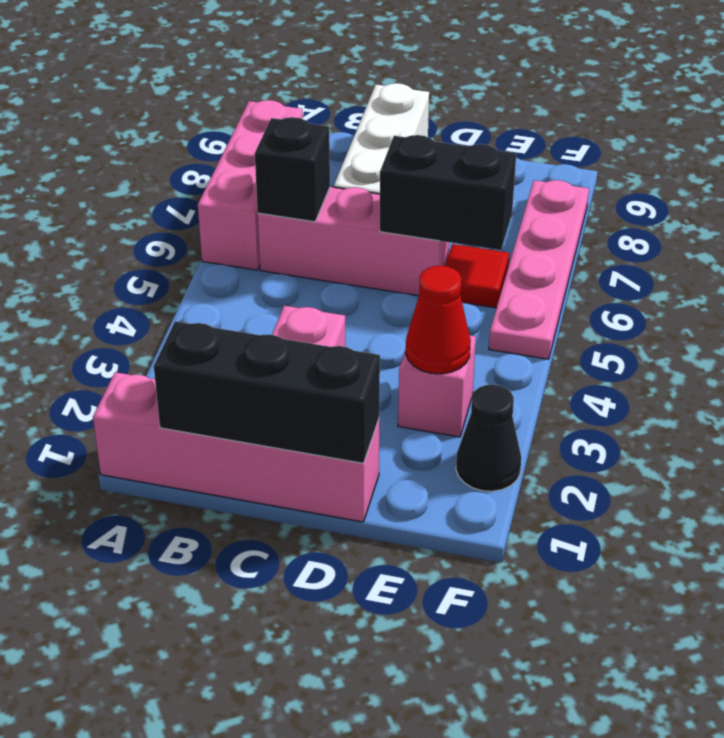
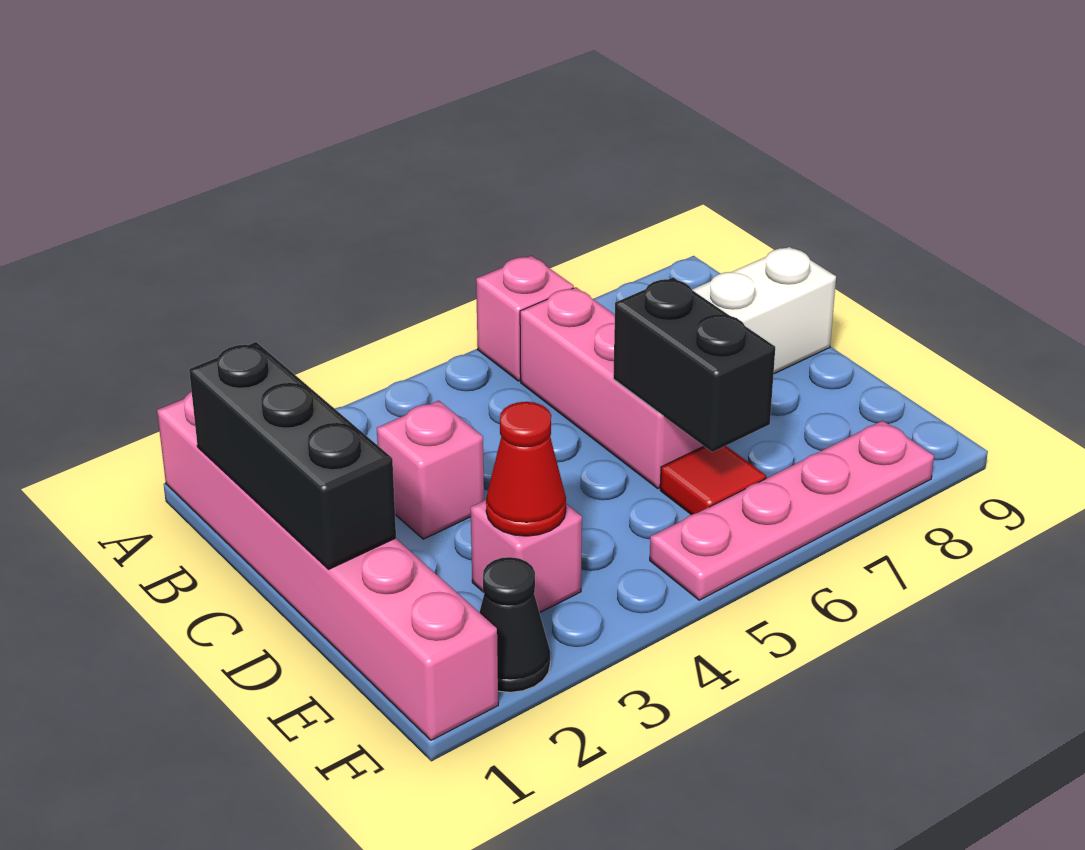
pink 1x4 brick [93,372,379,522] -> pink 1x6 brick [157,392,498,740]
pink 1x3 brick [198,100,303,270] -> pink 1x1 brick [476,256,574,381]
black 1x1 brick [255,117,330,222] -> none

